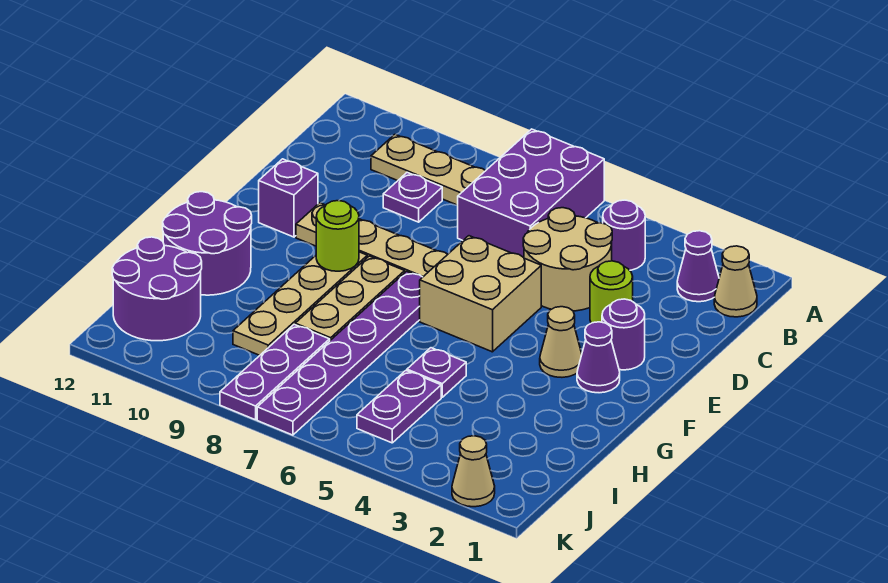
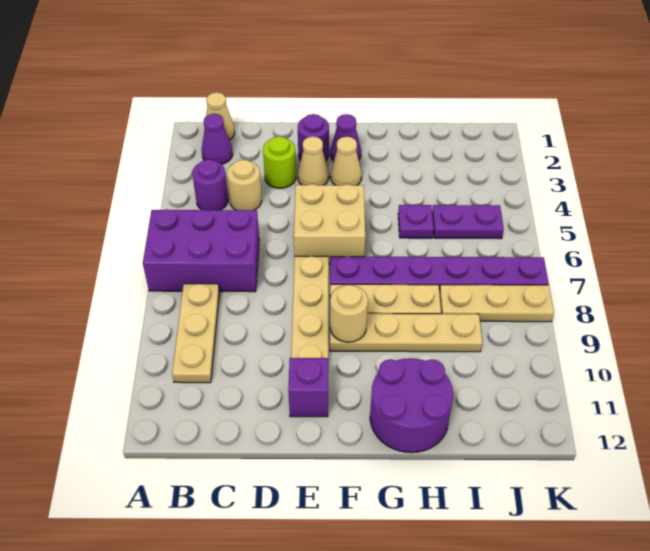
tan 2x2 round brick [523,208,612,311] -> tan 1x1 round brick [227,160,262,210]
purple 1x1 plate [383,173,442,222] -> none
lime 1x1 round brick [316,201,359,271] -> tan 1x1 round brick [330,285,368,342]
purple 1x3 plate [220,325,330,420] -> tan 1x3 plate [439,285,554,322]
purple 2x2 round brick [112,237,202,341] -> none
tan 1x1 cone [452,436,495,507] -> tan 1x1 cone moved to [298,136,329,185]

